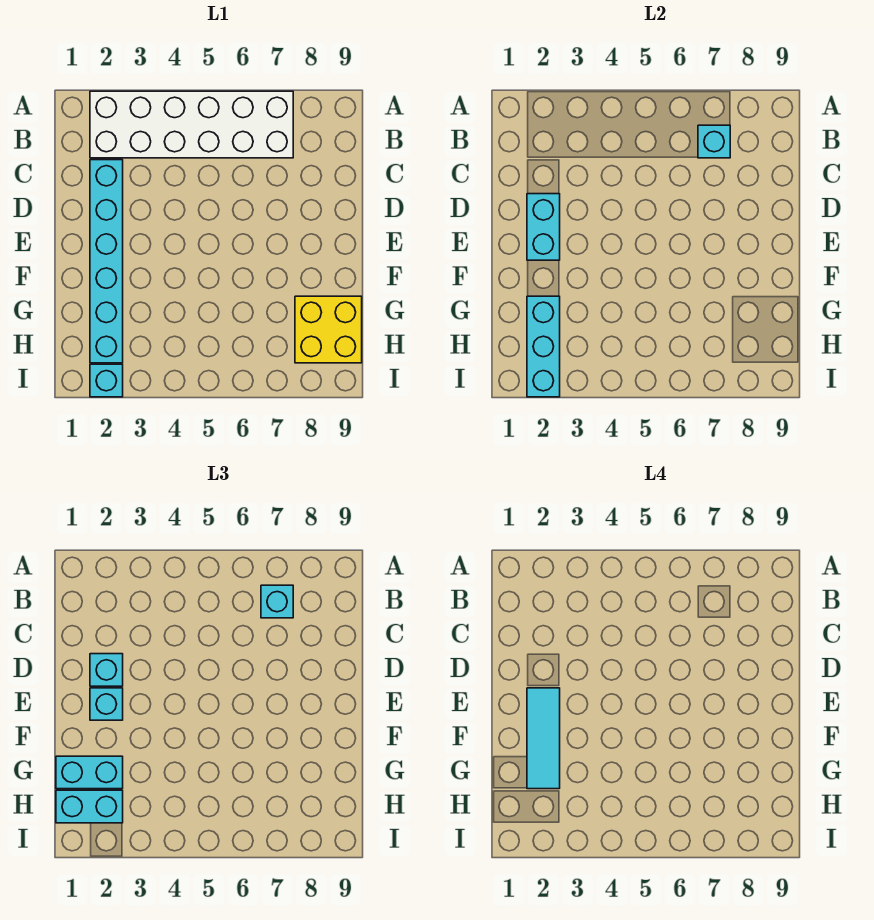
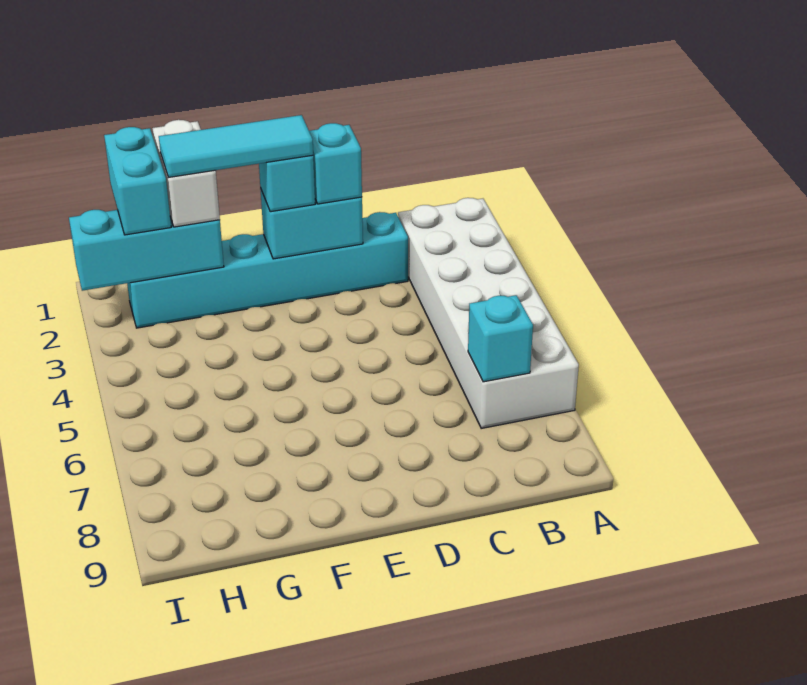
cyan 1x1 brick [261,585,293,618] -> none
cyan 1x2 brick [56,756,123,789] -> white 1x2 brick [152,120,220,227]
yellow 2x2 brick [295,296,362,363] -> none
cyan 1x1 brick [90,364,123,397] -> none

